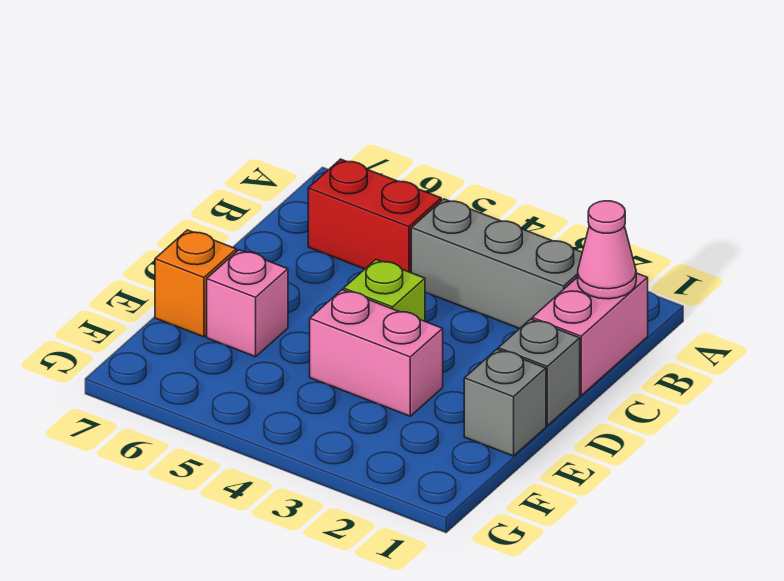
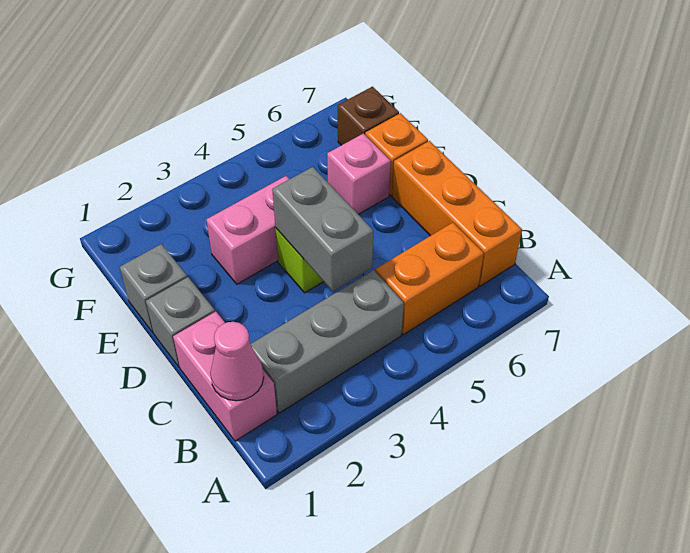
red 1x2 brick [308,159,441,273] -> orange 1x2 brick [376,223,484,335]
none -> orange 1x3 brick [392,141,522,286]
none -> grey 1x2 brick [272,167,373,291]
none -> brown 1x1 brick [338,87,399,145]

